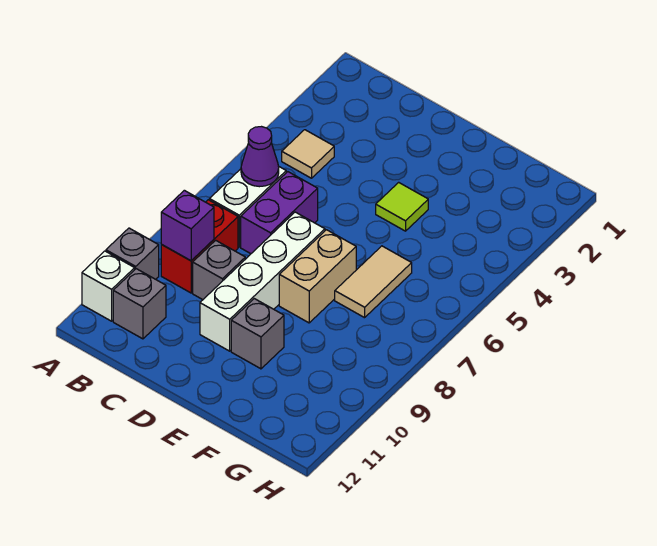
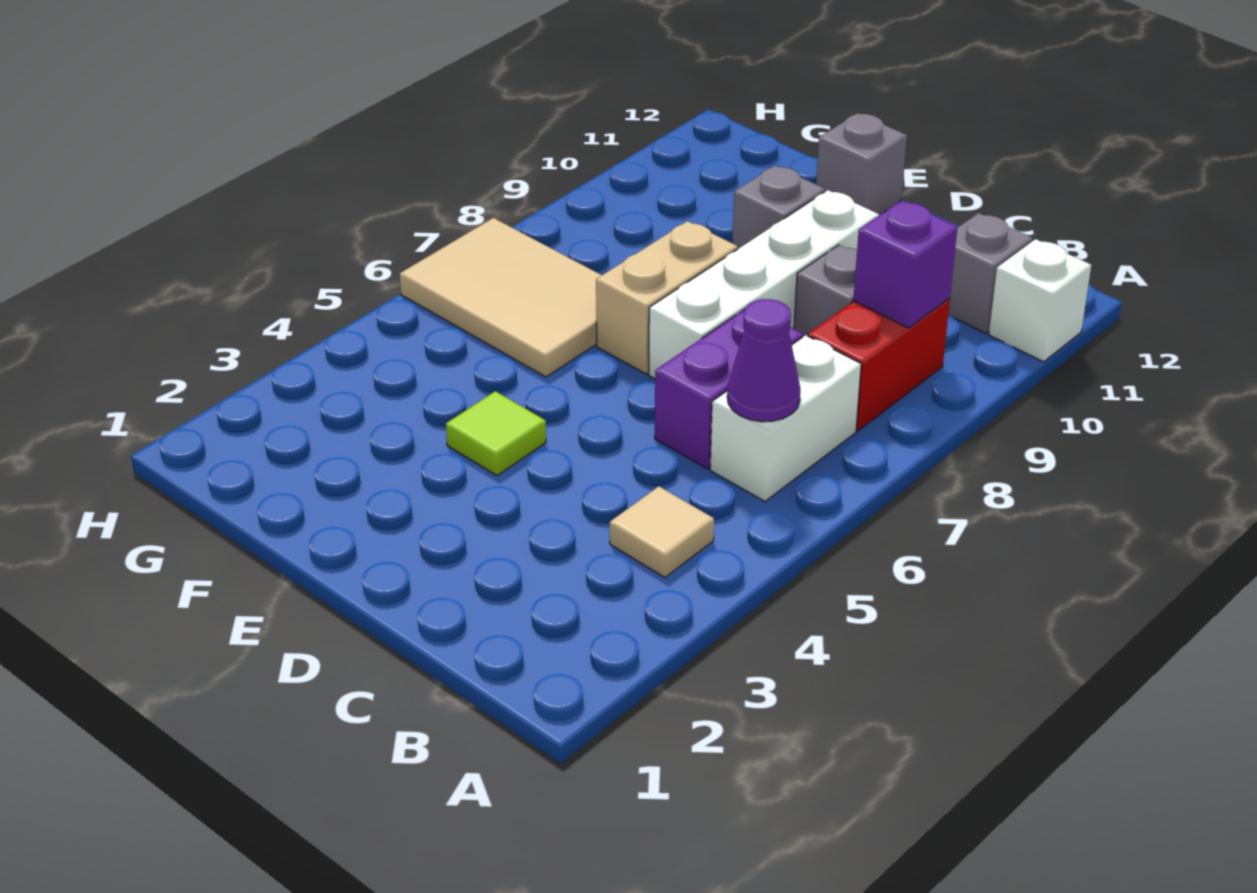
grey 1x1 brick [106,228,159,279] -> grey 1x1 brick moved to [816,113,907,215]
tan 1x2 tile [335,246,412,318] -> tan 2x3 tile [400,218,602,377]

